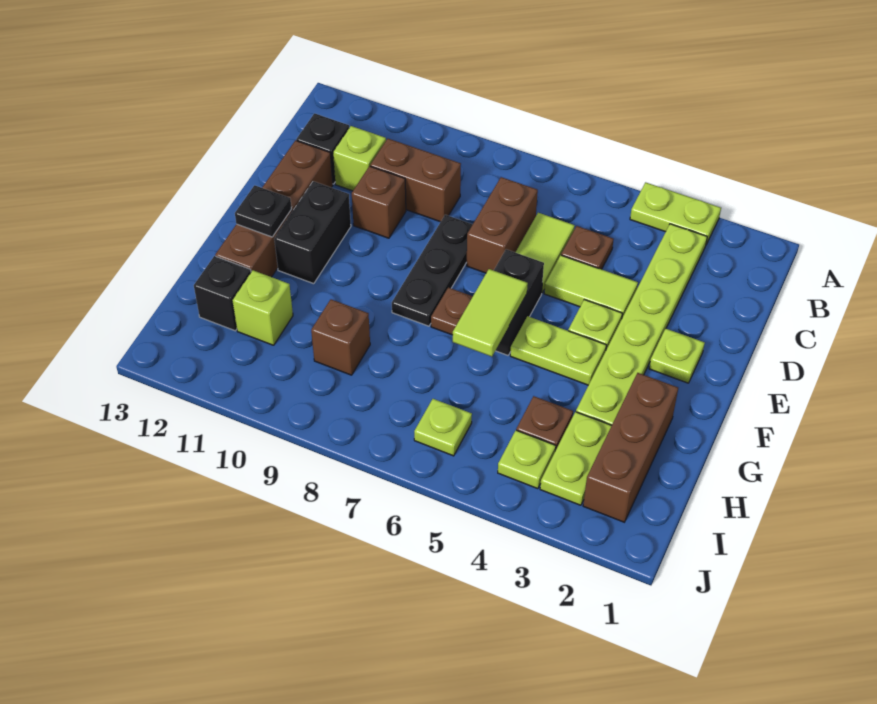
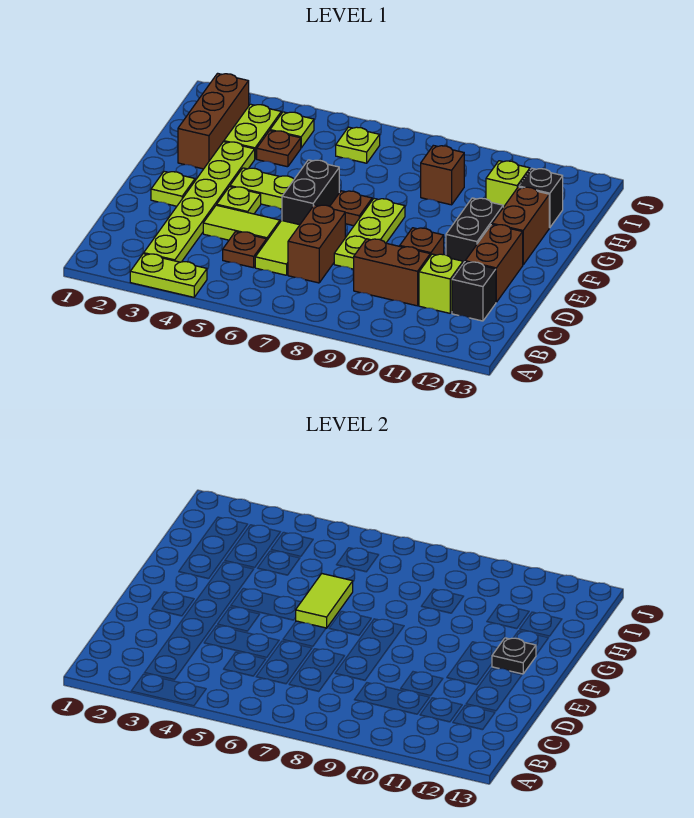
black 1x3 plate [392,215,473,326] -> lime 1x3 plate [334,199,405,269]

